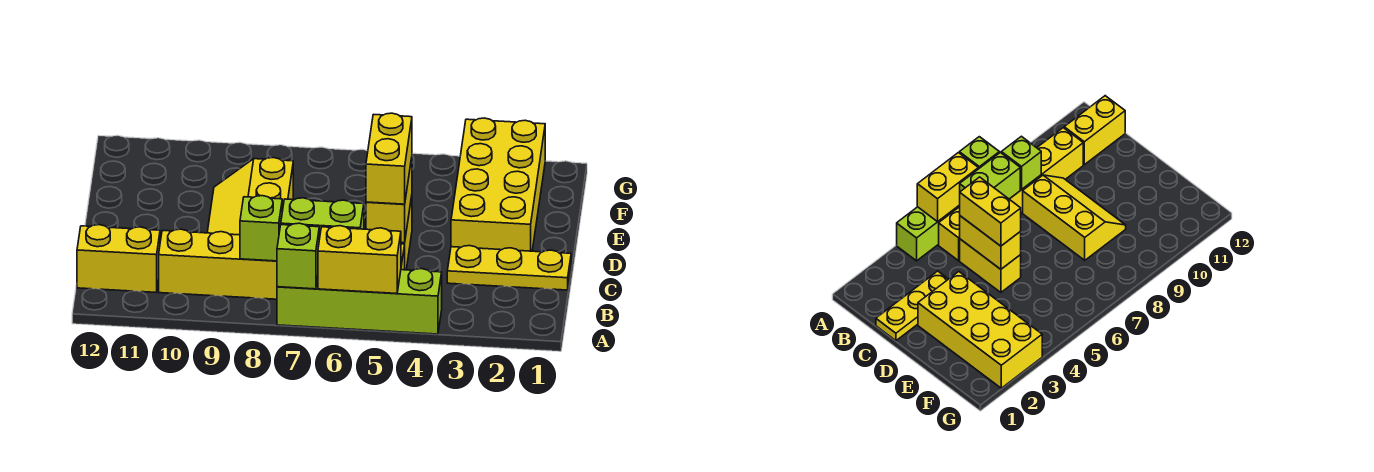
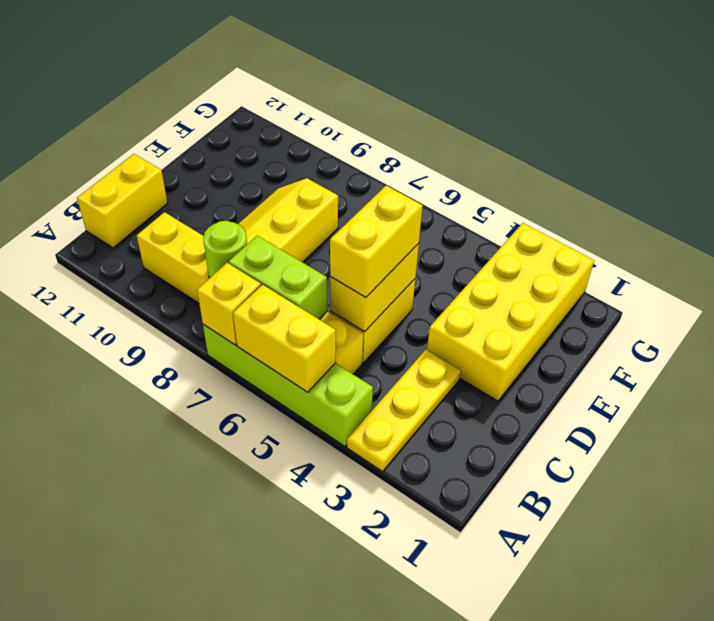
lime 1x1 brick [277,223,319,289] -> yellow 1x1 brick [197,263,261,345]
lime 1x1 brick [240,196,282,261] -> lime 1x1 round brick [203,221,247,278]
yellow 1x2 brick [77,225,160,292] -> yellow 1x2 brick turned to [77,154,168,248]
yellow 1x3 plate [447,246,571,290] -> yellow 1x3 plate turned to [347,350,461,472]

